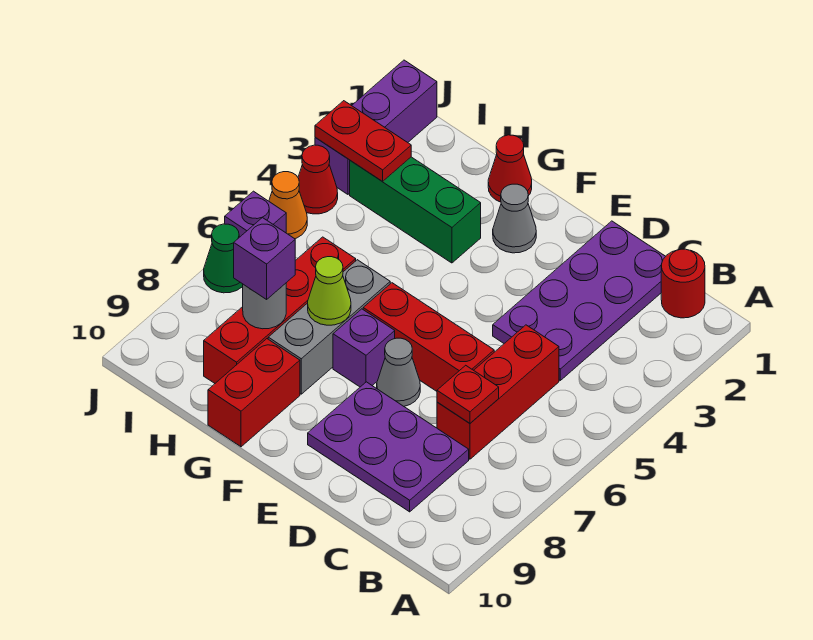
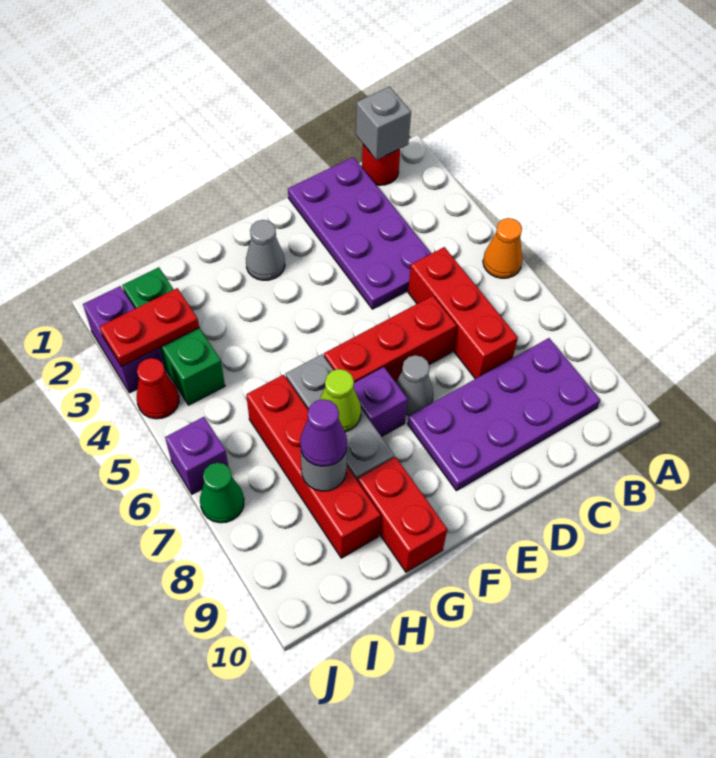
none -> grey 1x1 brick [356,87,411,160]
red 1x1 plate [437,365,499,423] -> none
purple 2x3 plate [308,382,469,512] -> purple 2x4 plate [408,338,600,491]
red 1x1 cone [488,135,532,202] -> none
green 1x3 brick [350,157,481,263] -> green 1x3 brick turned to [122,267,225,405]
purple 1x1 brick [234,218,295,299] -> purple 1x1 cone [300,399,347,466]
purple 1x3 brick [315,60,437,194] -> purple 1x2 brick [83,286,166,393]
orange 1x1 cone [269,172,307,239] -> orange 1x1 cone moved to [483,218,523,278]

